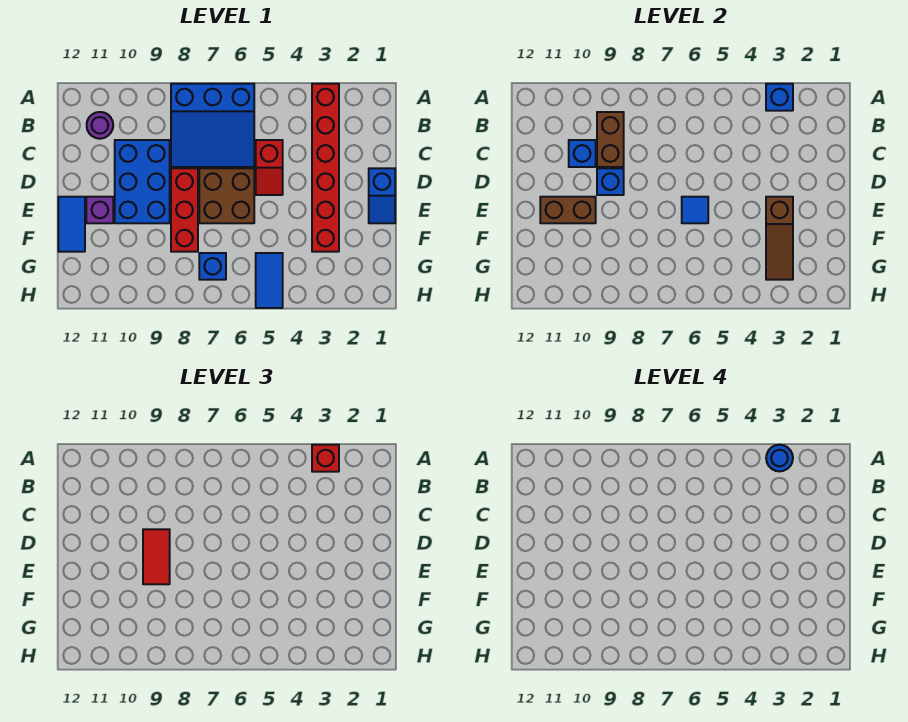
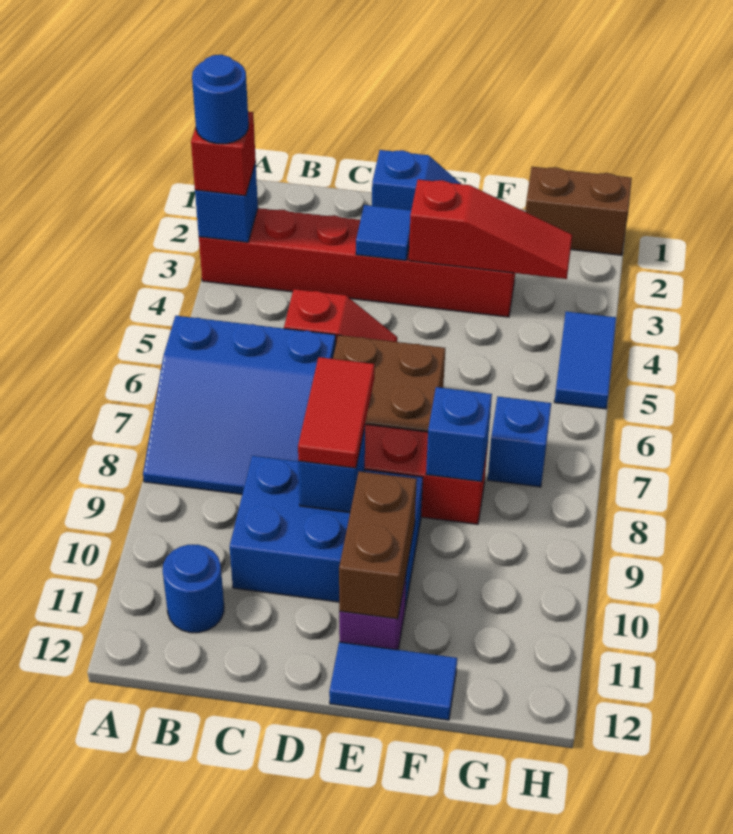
blue 3x3 slope [171,84,254,167] -> blue 3x3 slope turned to [143,316,336,494]
brown 1x2 brick [597,112,624,167] -> brown 1x2 brick moved to [526,167,632,255]
purple 1x1 round brick [87,112,113,139] -> blue 1x1 round brick [163,545,224,633]
blue 1x1 brick [569,140,596,167] -> blue 1x1 brick moved to [426,387,492,482]
red 1x2 tile [143,529,170,584] -> red 1x2 tile turned to [298,357,374,468]
brown 1x3 slope [766,197,793,280] -> red 1x3 slope [409,179,572,279]
blue 1x1 tile [682,197,708,223] -> blue 1x1 tile moved to [356,205,411,261]
blue 1x2 tile [256,253,283,308] -> blue 1x2 tile turned to [554,312,616,409]

